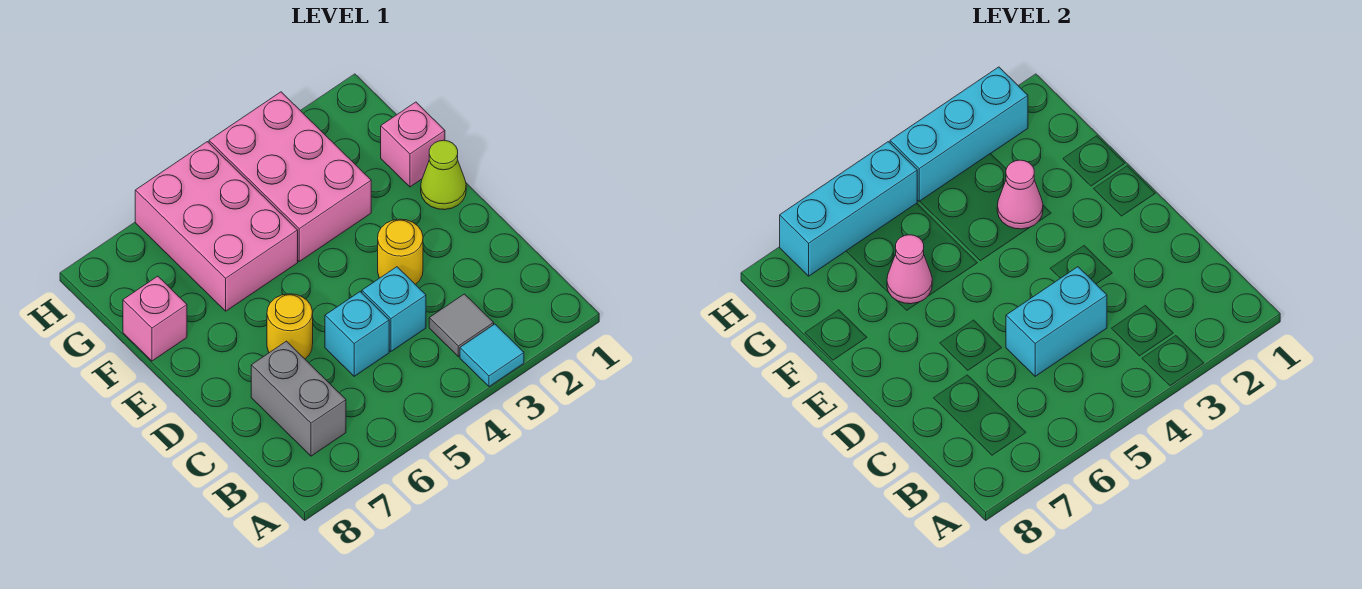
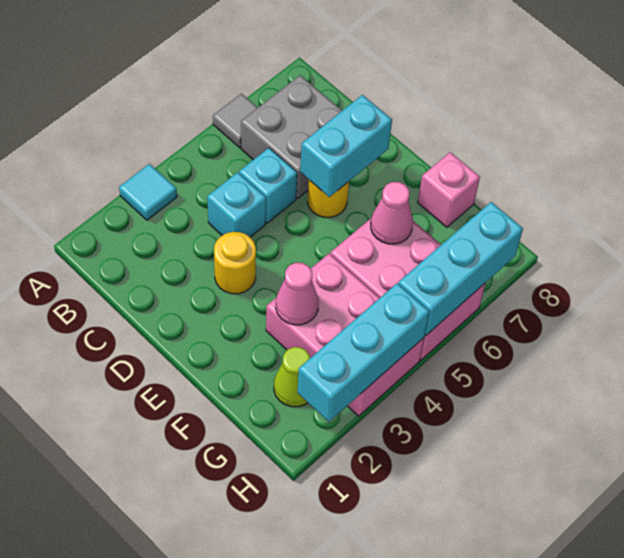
grey 1x1 tile [429,294,494,357] -> grey 1x1 tile moved to [213,94,258,148]
grey 1x2 brick [251,341,346,456] -> grey 2x2 brick [241,75,342,198]
cyan 1x2 brick [1006,267,1107,376] -> cyan 1x2 brick moved to [300,95,392,197]
lime 1x1 cone [421,140,466,210] -> lime 1x1 cone moved to [274,347,310,407]
pink 1x1 brick [381,102,445,187] -> none

